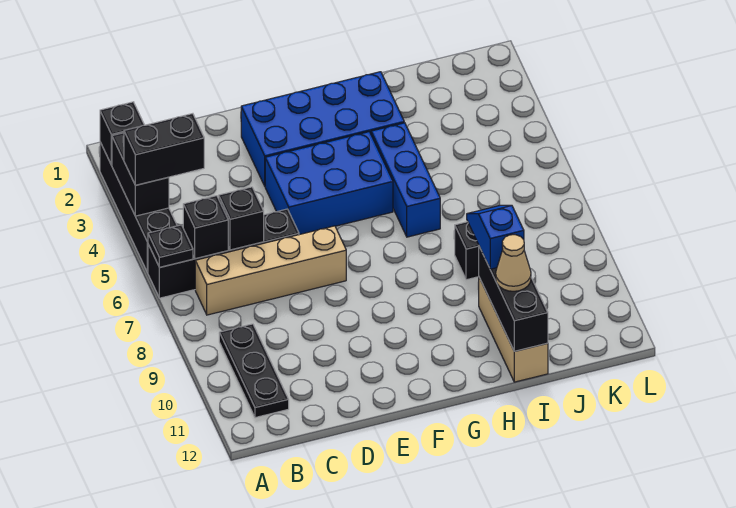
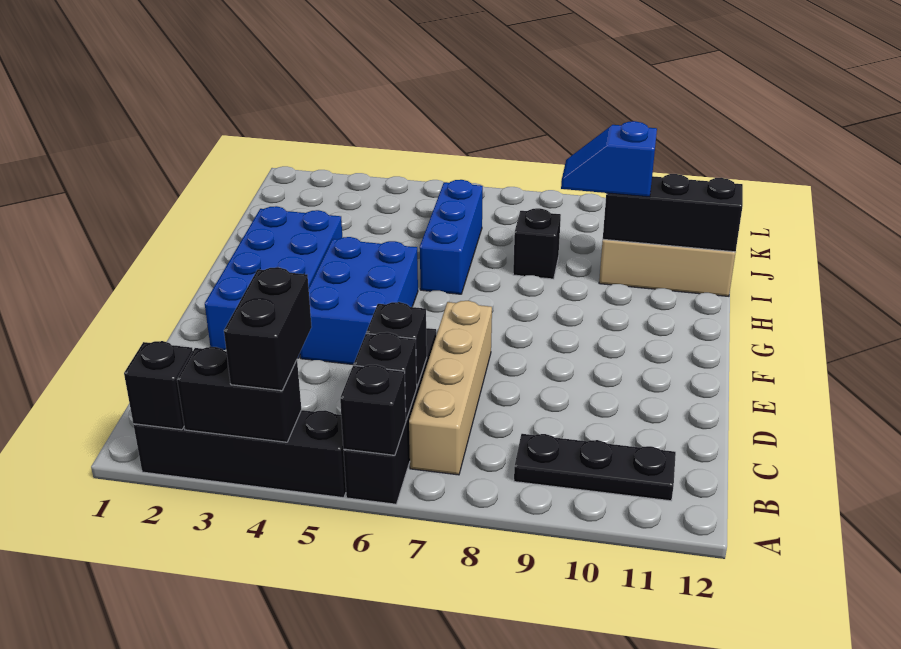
black 1x1 plate [148,225,193,267] -> black 1x1 brick [340,365,406,455]
blue 1x3 brick [371,123,440,237] -> blue 1x3 brick turned to [420,180,483,294]
tan 1x1 cone [496,235,531,291] -> none

